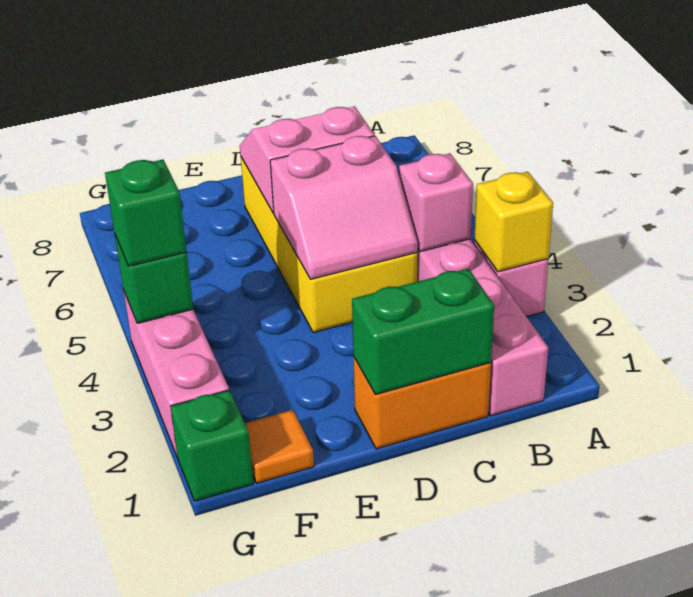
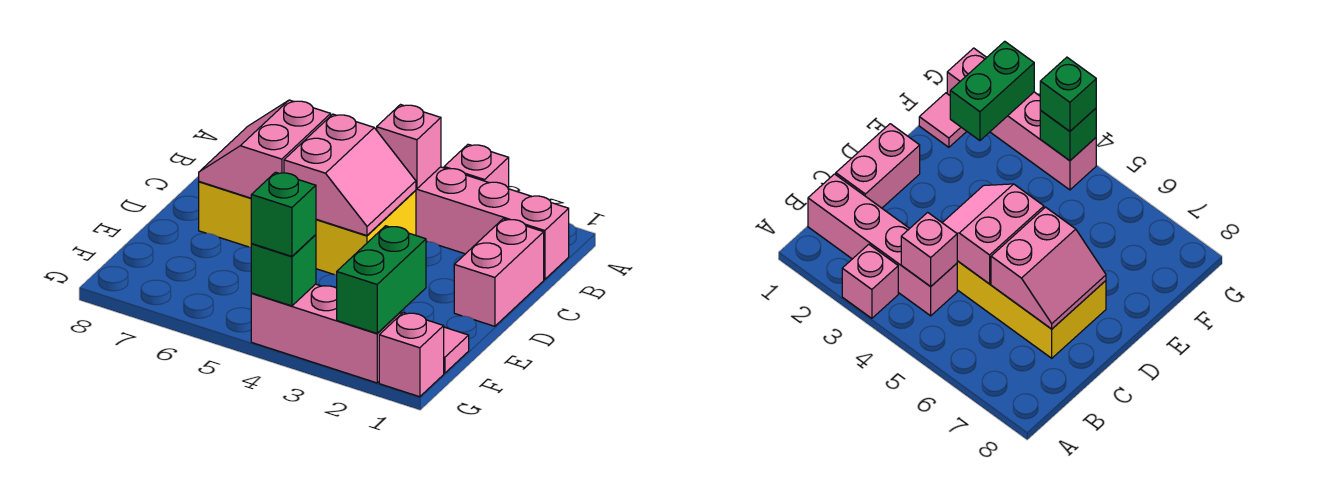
yellow 1x1 brick [474,172,553,272] -> none
orange 1x2 brick [353,357,491,449] -> pink 1x2 brick [454,219,544,326]
green 1x2 brick [352,269,494,395] -> green 1x2 brick moved to [337,226,426,333]
orange 1x1 tile [245,410,314,483] -> pink 1x1 tile [444,327,469,373]
green 1x1 brick [171,390,253,501] -> pink 1x1 brick [379,313,444,397]

